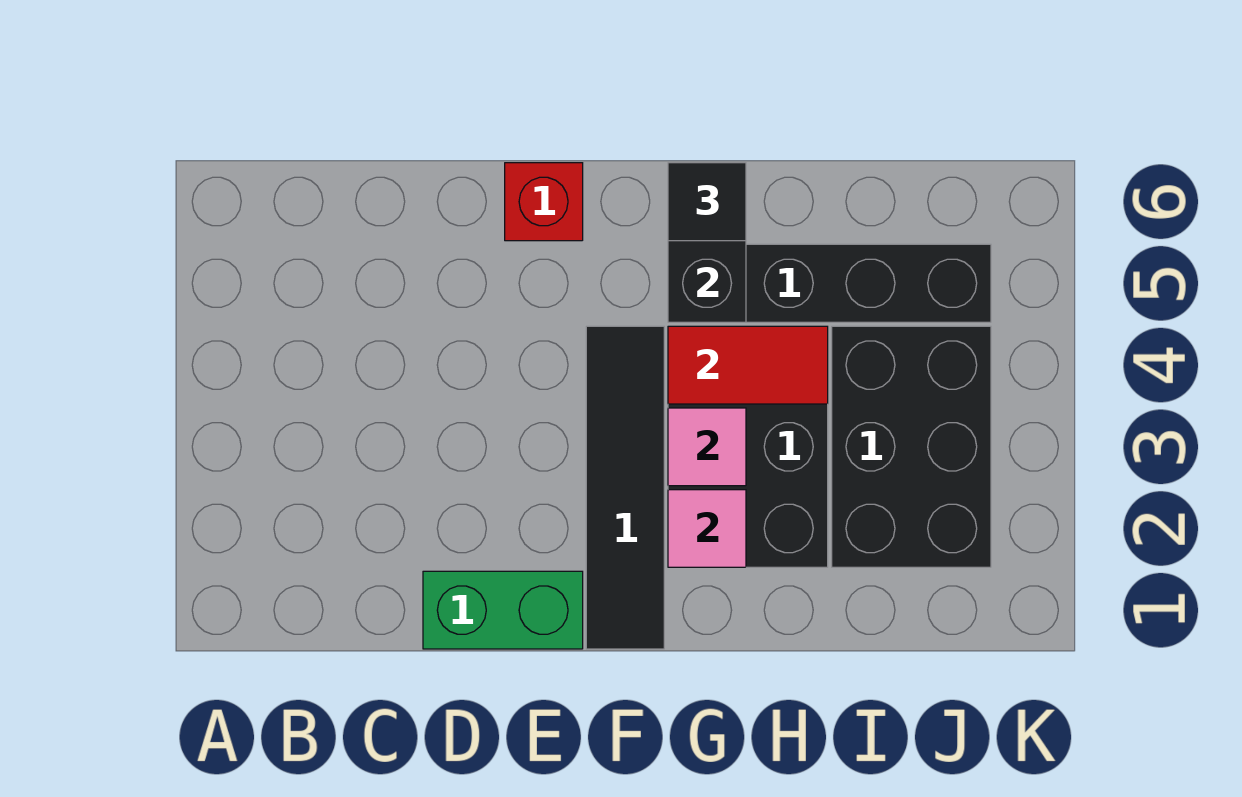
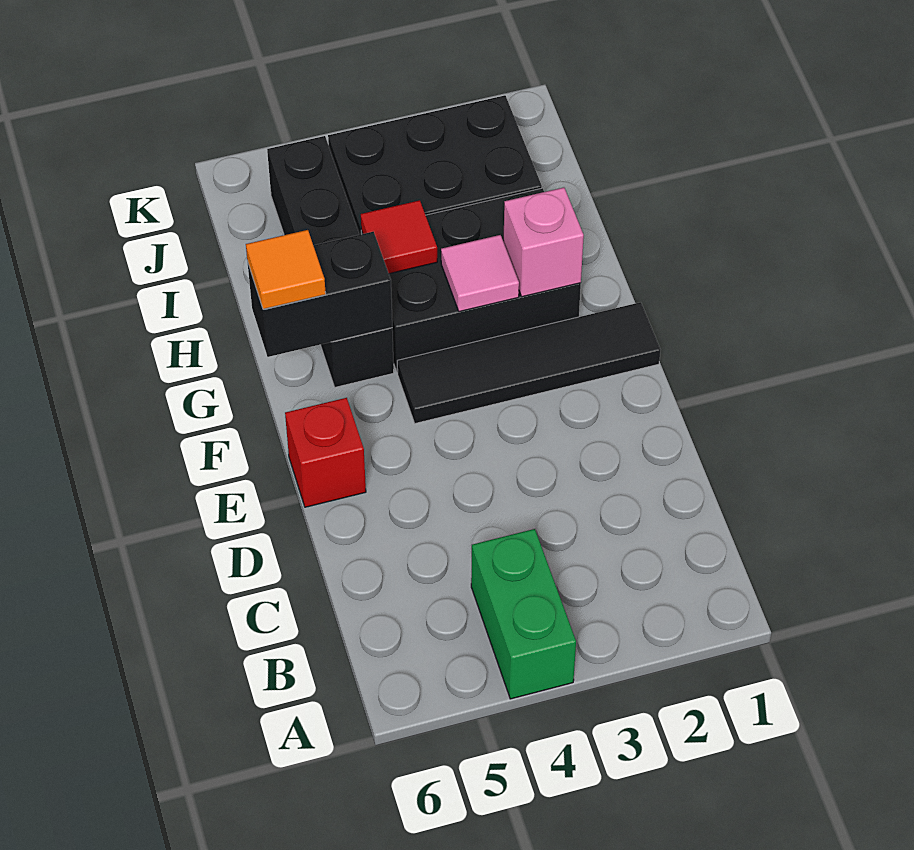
green 1x2 brick [423,571,583,649] -> green 1x2 brick moved to [471,529,576,699]
pink 1x1 tile [668,490,746,567] -> pink 1x1 brick [503,188,584,297]
red 1x2 tile [668,326,828,404] -> red 1x1 tile [361,200,437,274]
black 1x1 tile [668,163,746,241] -> orange 1x1 tile [246,230,326,309]

